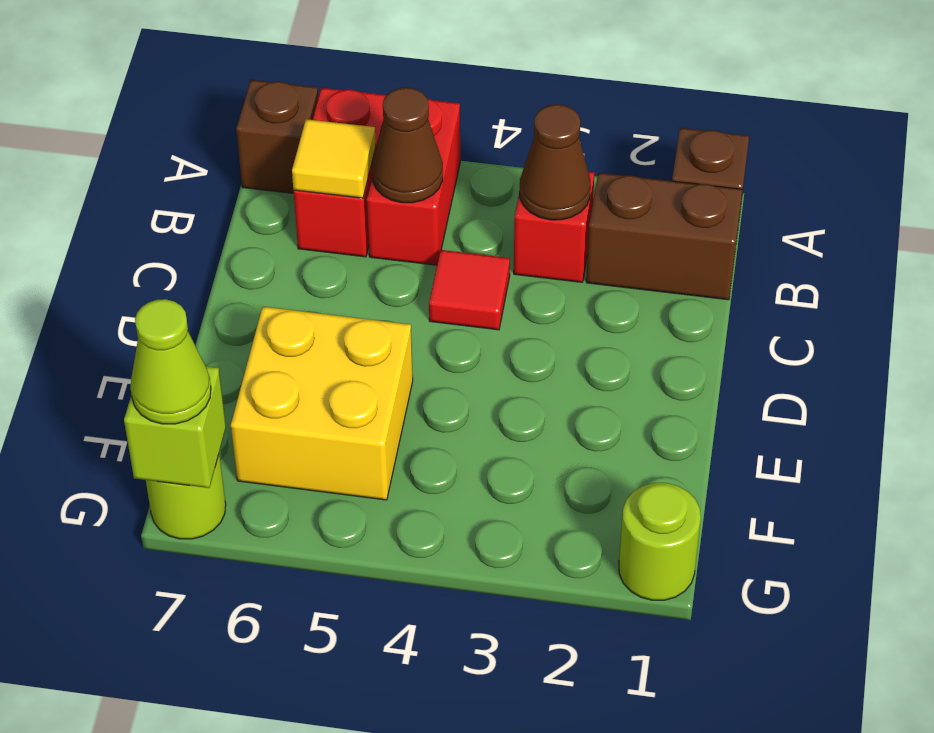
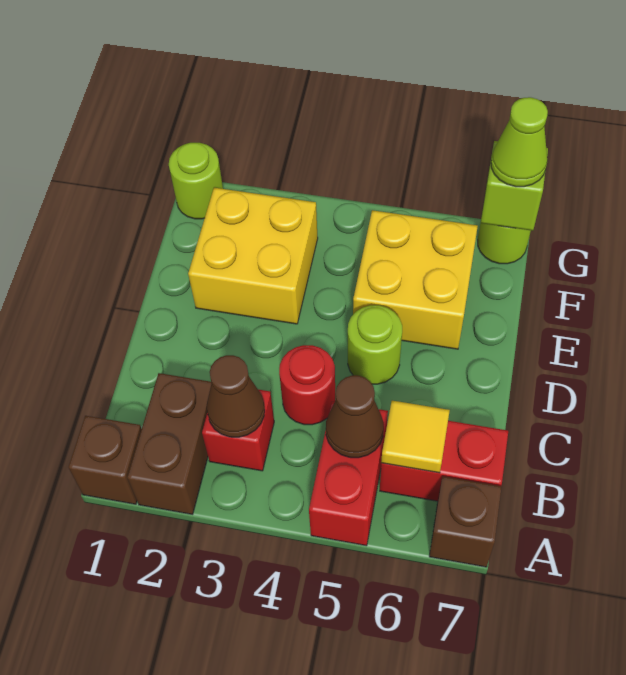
red 1x2 brick [294,88,387,257] -> red 1x2 brick turned to [380,421,508,501]
brown 1x2 brick [586,173,742,300] -> brown 1x2 brick turned to [127,373,212,514]
red 1x1 tile [429,250,510,330] -> red 1x1 round brick [279,345,335,425]
none -> lime 1x1 round brick [348,305,402,384]
none -> yellow 2x2 brick [188,188,318,324]

